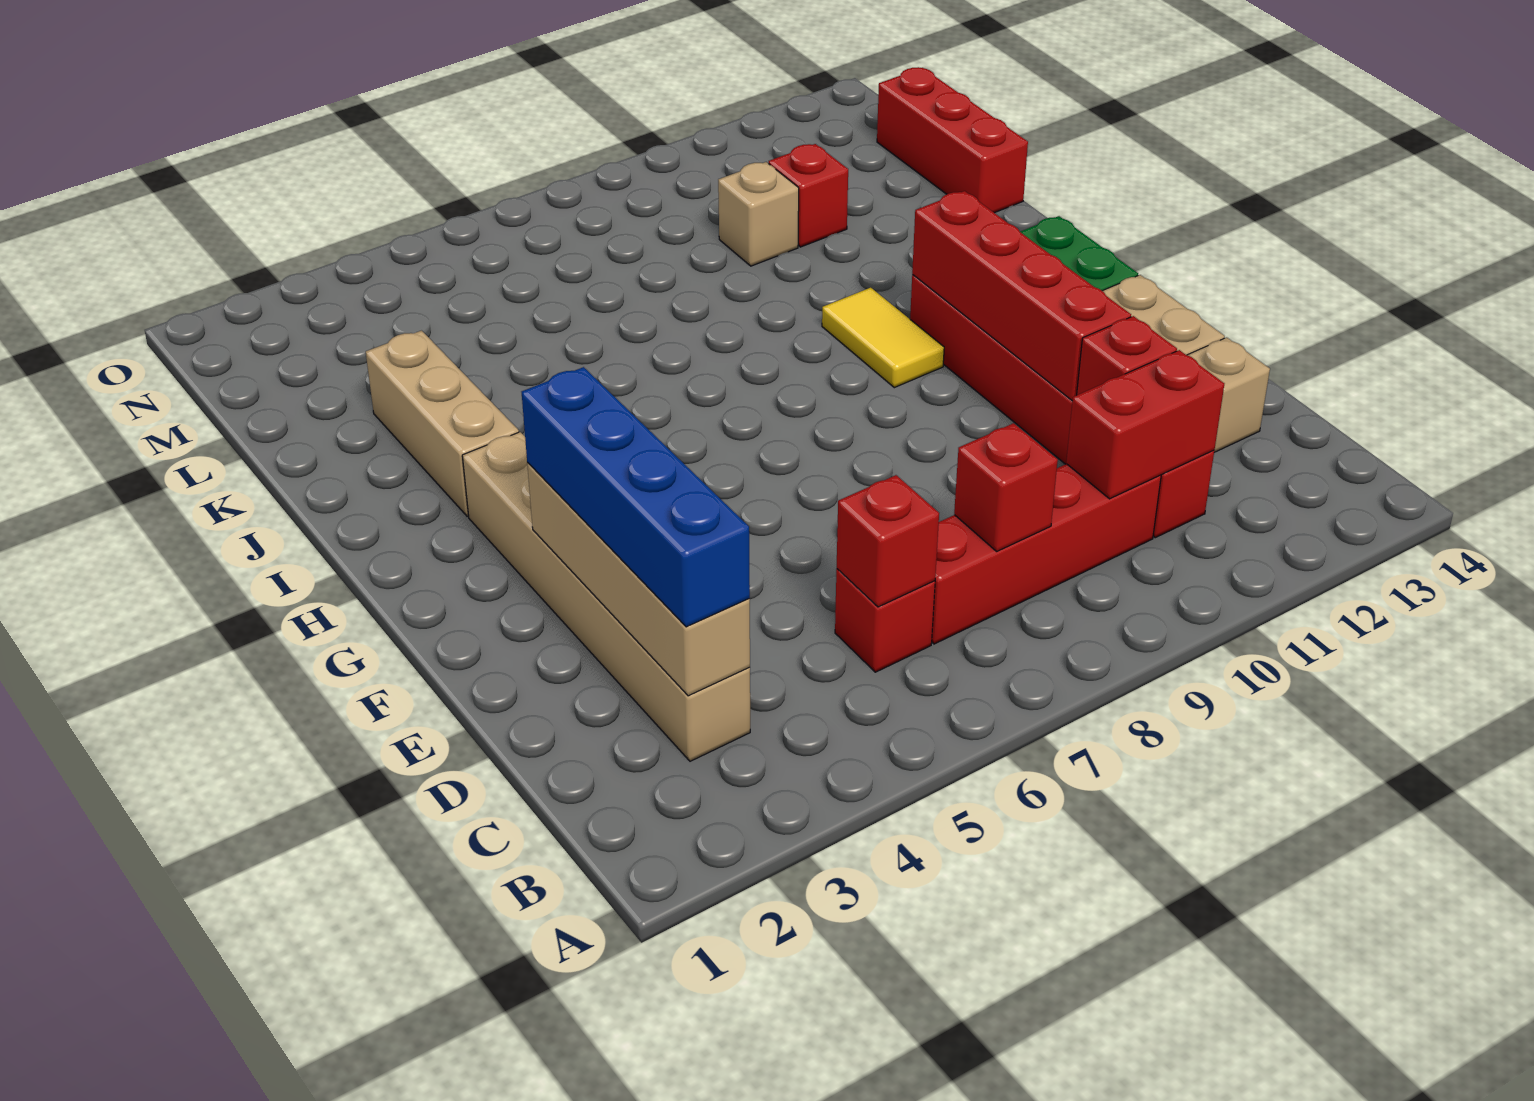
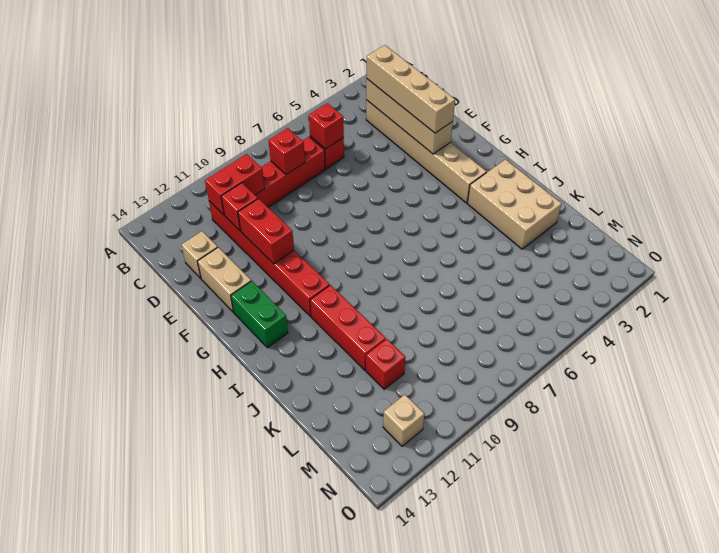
blue 1x4 brick [522,367,750,627] -> tan 1x4 brick [367,45,455,133]
red 1x4 brick [912,191,1131,401] -> red 1x2 brick [238,199,294,264]
yellow 1x2 tile [822,288,944,388] -> none
tan 1x3 brick [366,331,519,516] -> tan 2x3 brick [467,159,562,249]
red 1x3 brick [877,67,1028,213] -> red 1x3 brick moved to [310,285,386,370]
tan 1x1 brick [718,162,799,266] -> tan 1x1 brick moved to [383,395,425,446]

